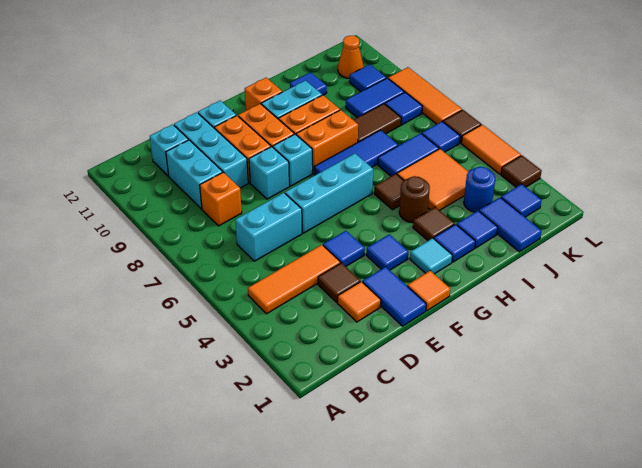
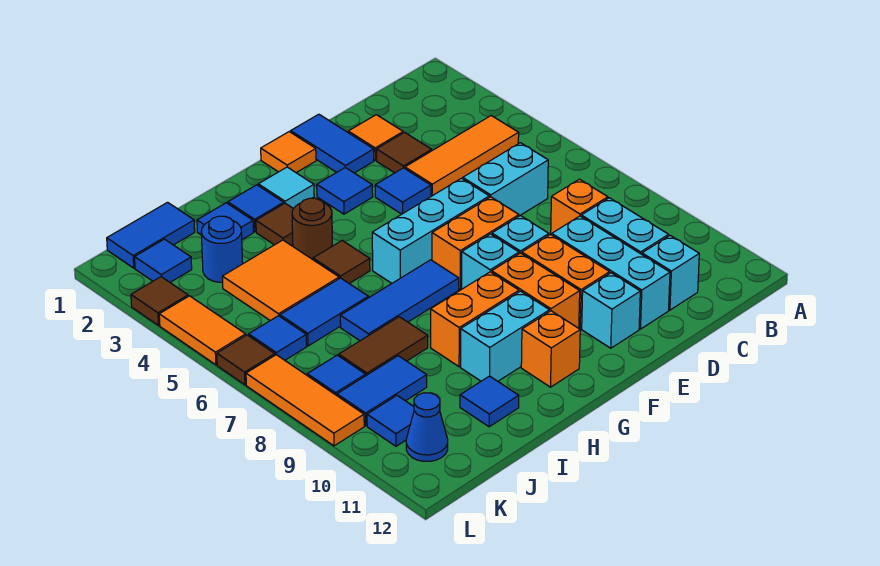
orange 1x2 brick [296,110,358,173] -> orange 1x2 brick moved to [432,197,519,289]
blue 1x2 tile [479,197,541,252] -> blue 1x2 tile turned to [107,202,195,268]
orange 1x1 cone [338,36,364,78] -> blue 1x1 cone [406,393,448,461]

